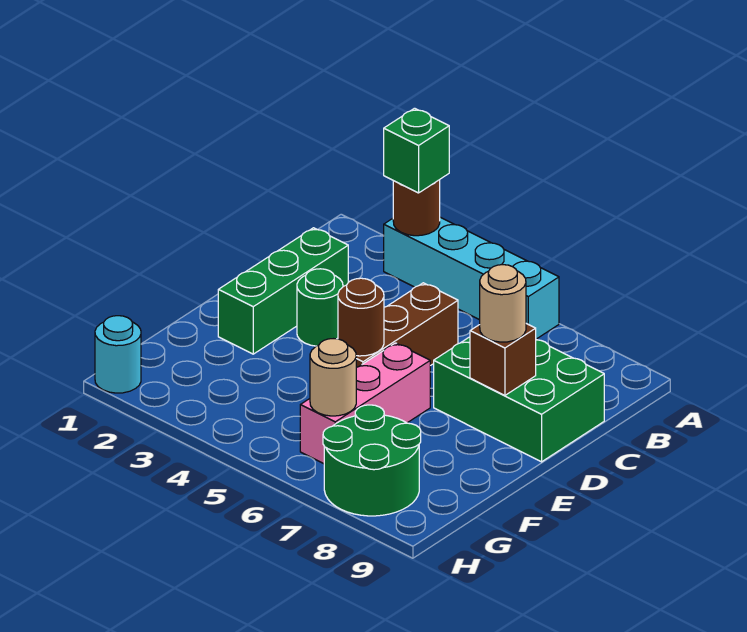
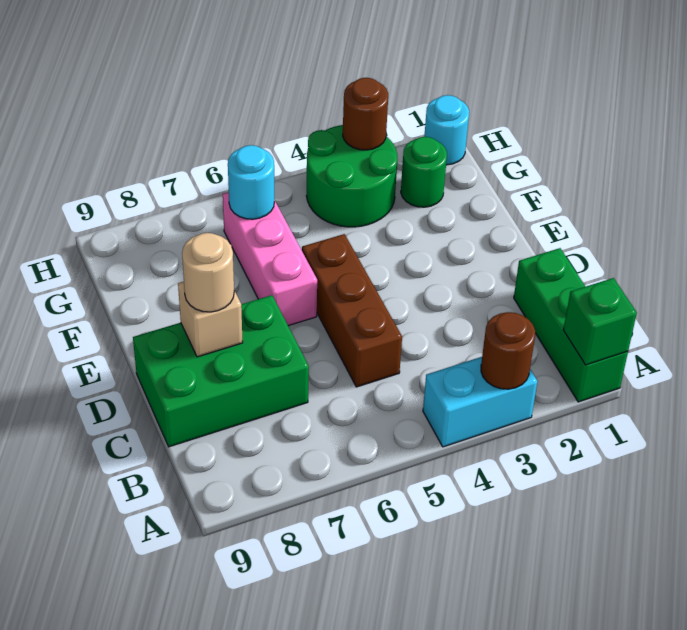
cyan 1x4 brick [384,217,559,339] -> cyan 1x2 brick [423,357,538,447]
green 1x1 brick [384,108,449,193] -> green 1x1 brick moved to [563,278,637,365]
green 1x3 brick [218,228,348,354] -> green 1x3 brick moved to [514,248,628,402]
green 1x1 round brick [297,269,343,346] -> green 1x1 round brick moved to [401,137,447,207]
brown 1x1 brick [470,324,536,395] -> tan 1x1 brick [178,281,243,357]
brown 1x1 round brick [338,278,384,356] -> brown 1x1 round brick moved to [343,78,388,150]
tan 1x1 round brick [310,339,356,416] -> cyan 1x1 round brick [228,145,274,219]
green 2x2 round brick [323,405,421,516] -> green 2x2 round brick moved to [306,125,397,227]

